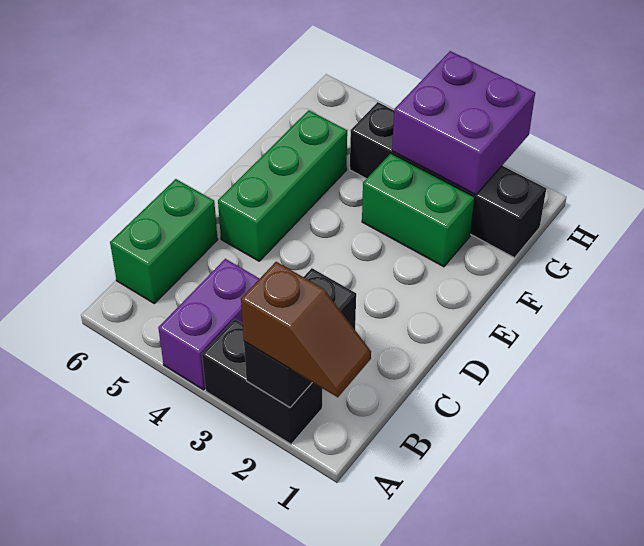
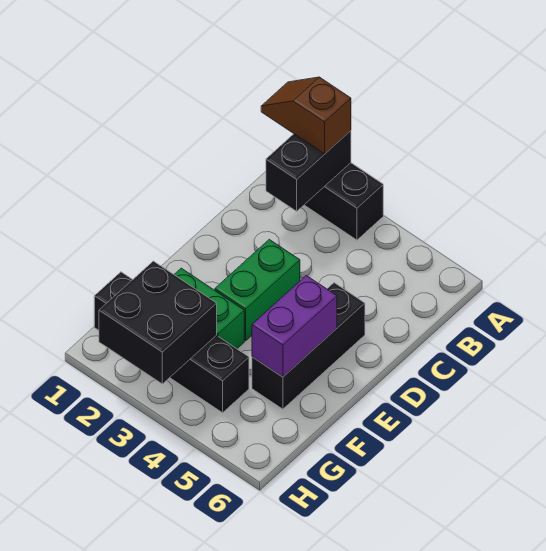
purple 1x2 brick [158,259,260,390] -> purple 1x2 brick moved to [252,276,337,377]
green 1x2 brick [110,179,218,303] -> green 1x2 brick moved to [215,240,300,341]
green 1x3 brick [218,110,347,261] -> black 1x3 brick [252,283,365,409]
purple 2x2 brick [392,51,535,195] -> black 2x2 brick [99,261,217,384]

